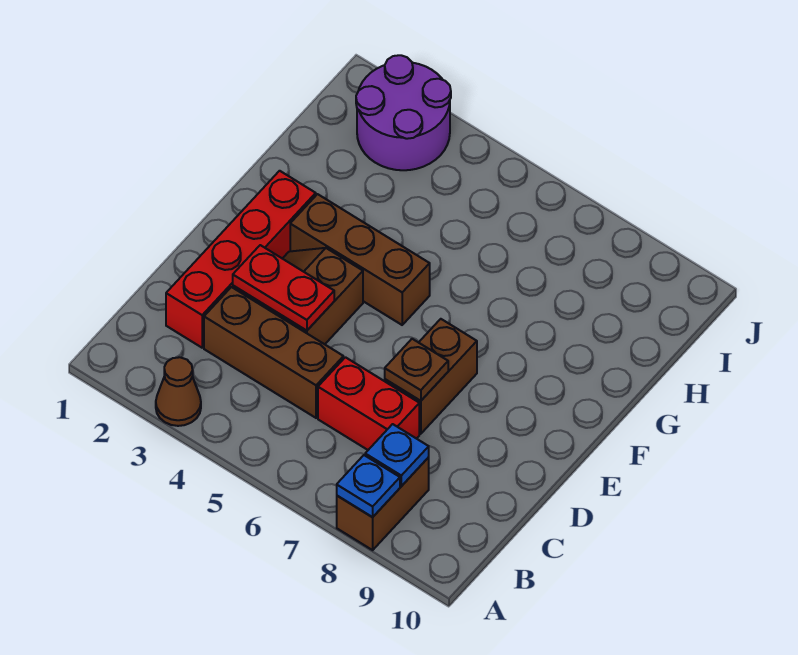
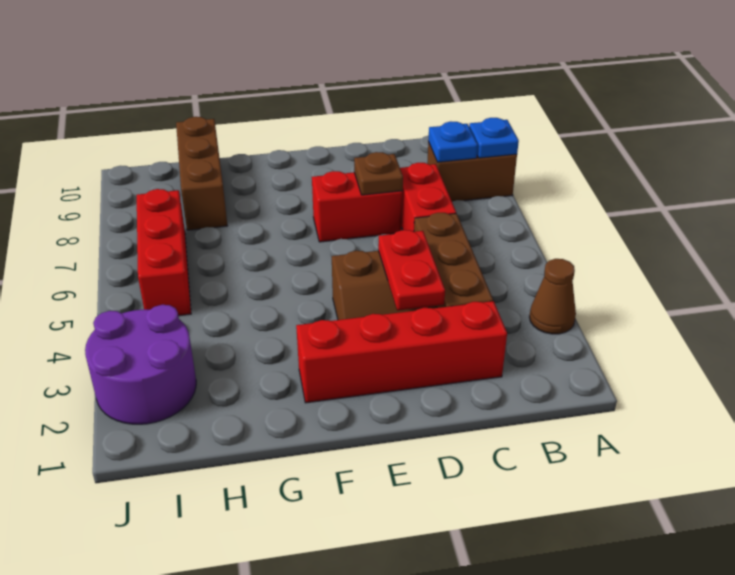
brown 1x2 brick [385,319,477,434] -> red 1x2 brick [312,171,403,242]
brown 1x3 brick [290,194,430,325] -> brown 1x3 brick moved to [176,117,227,230]
none -> red 1x3 brick [137,189,191,316]

